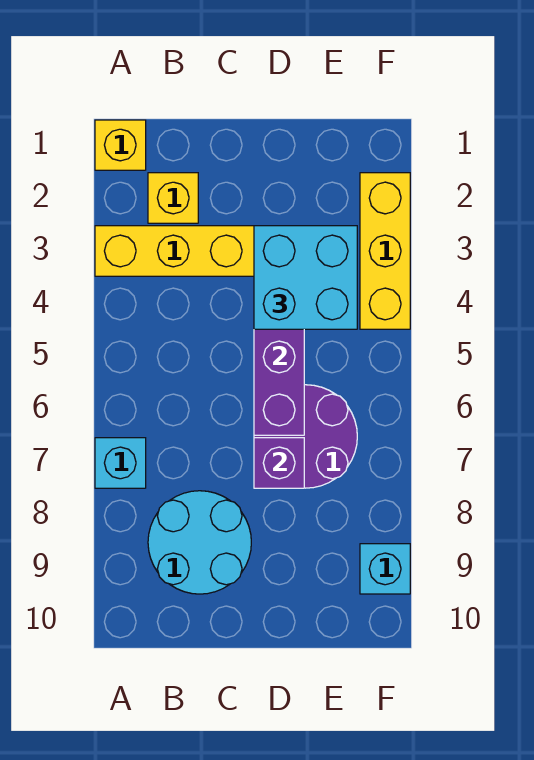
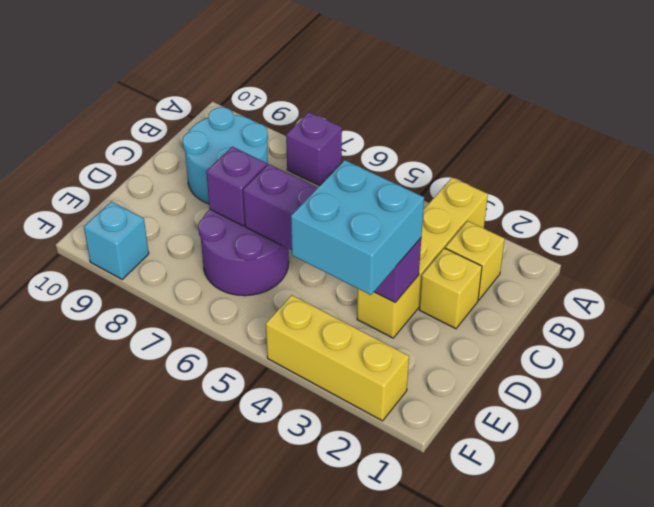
yellow 1x1 brick [95,120,146,170] -> yellow 1x1 brick moved to [419,248,482,329]
cyan 1x1 brick [95,438,146,488] -> purple 1x1 brick [286,112,342,186]

